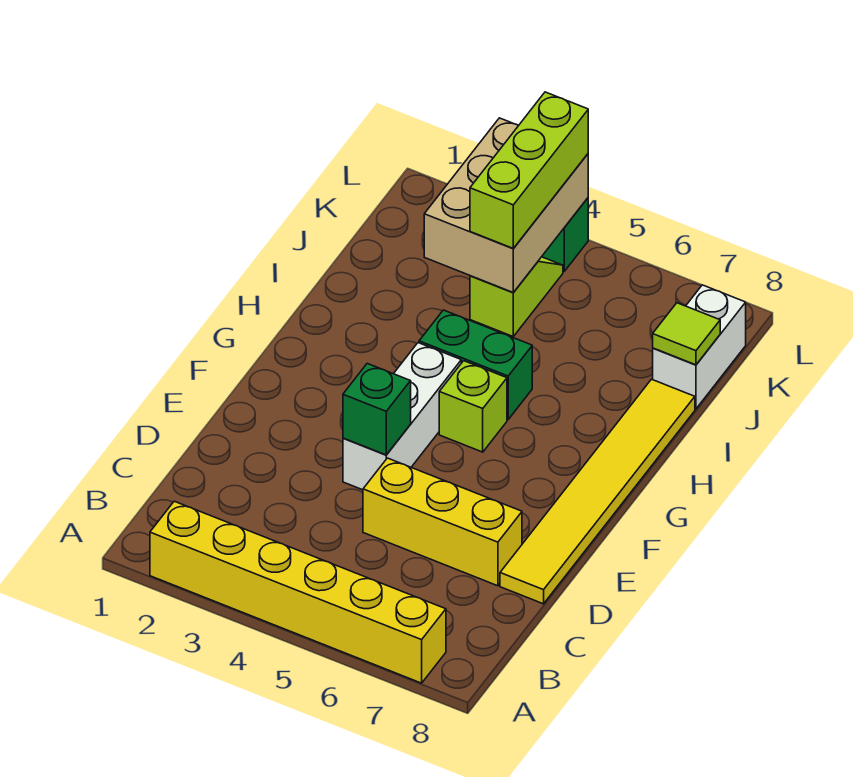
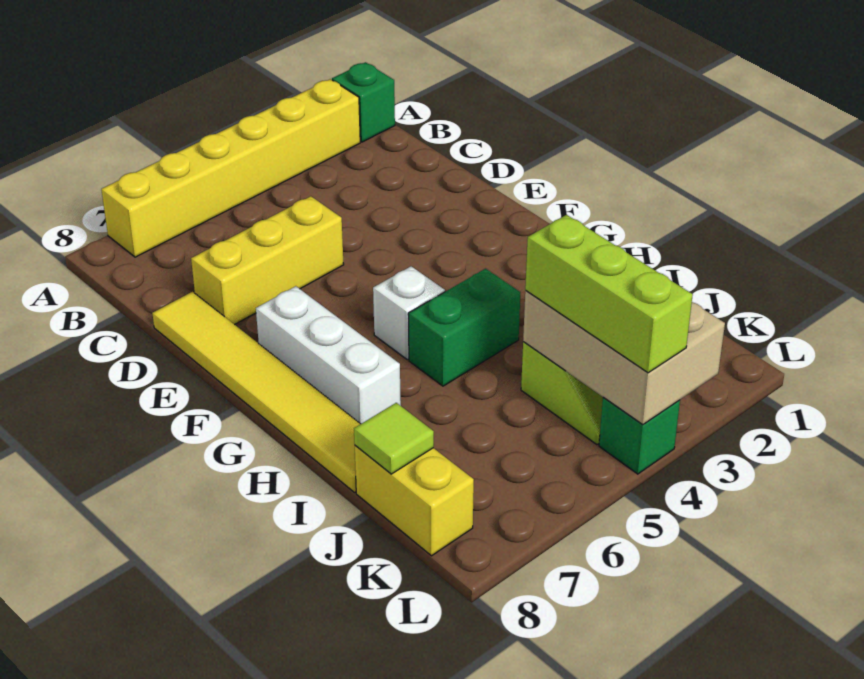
white 1x3 brick [343,343,461,490] -> white 1x3 brick moved to [256,286,401,424]
green 1x1 brick [343,364,411,455] -> green 1x1 brick moved to [332,62,395,142]
lime 1x1 brick [439,361,507,452] -> white 1x1 brick [373,266,445,360]
white 1x2 brick [653,285,746,409] -> yellow 1x2 brick [355,446,474,556]

